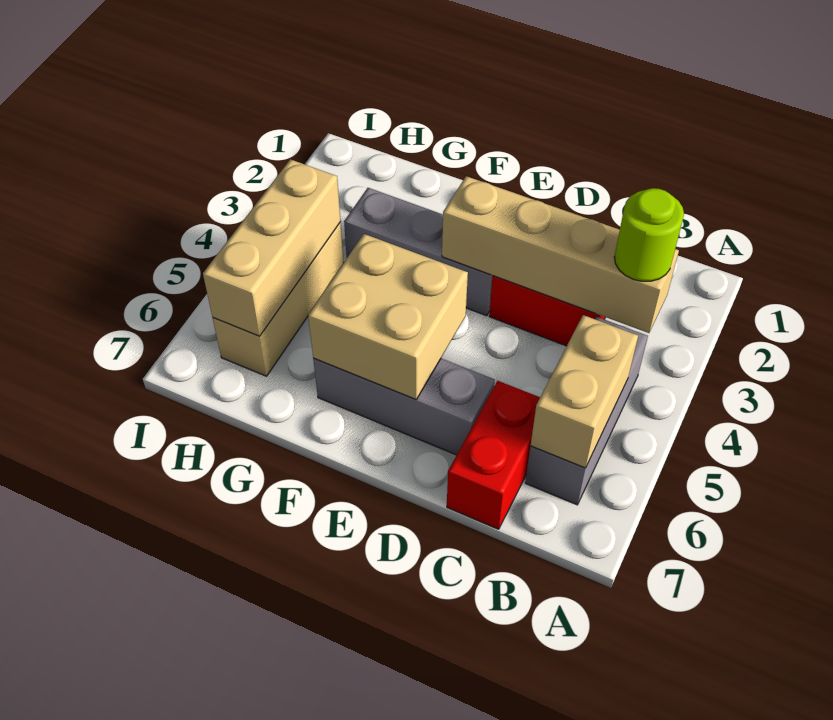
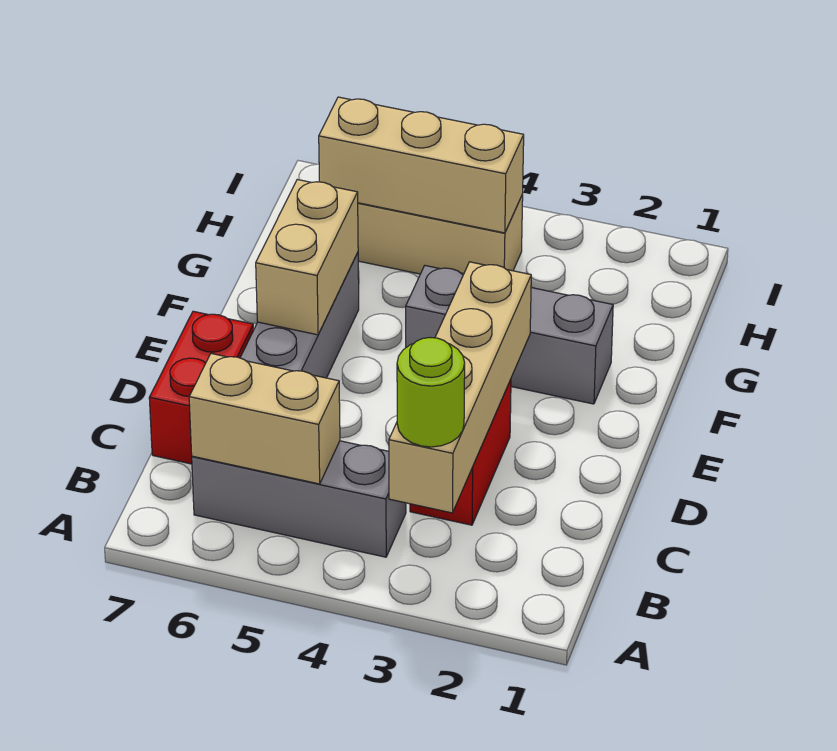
red 1x2 brick [447,381,540,529] -> red 1x2 brick turned to [149,311,254,464]
grey 1x3 brick [344,188,493,316] -> grey 1x3 brick turned to [406,266,613,404]
tan 2x2 brick [308,234,468,400] -> tan 1x2 brick [256,180,358,335]

